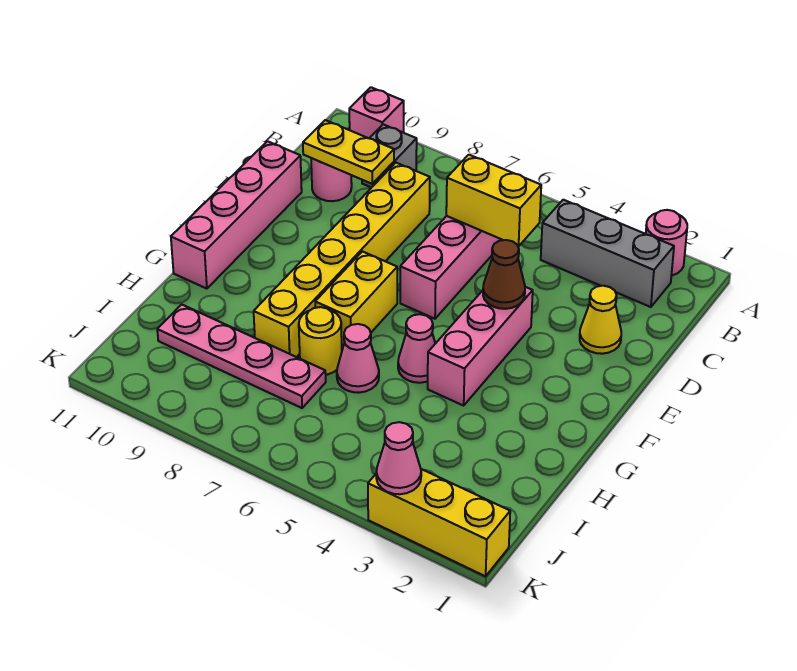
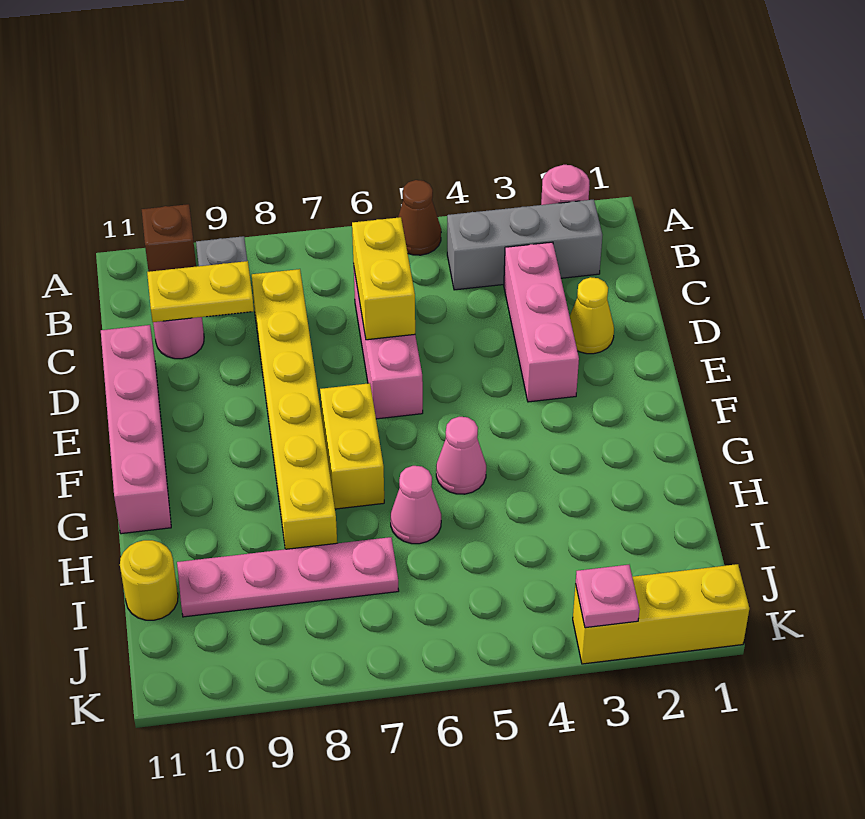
pink 1x1 brick [349,87,404,138] -> brown 1x1 brick [142,204,196,272]
yellow 1x2 brick [446,155,541,246] -> yellow 1x2 brick turned to [352,217,415,340]
pink 1x3 brick [428,287,533,406] -> pink 1x3 brick moved to [504,242,579,402]
brown 1x1 cone [483,240,525,309] -> brown 1x1 cone moved to [398,180,441,255]
yellow 1x1 round brick [299,307,342,375] -> yellow 1x1 round brick moved to [120,540,178,620]
pink 1x1 cone [376,422,421,494] -> pink 1x1 plate [576,565,640,628]

